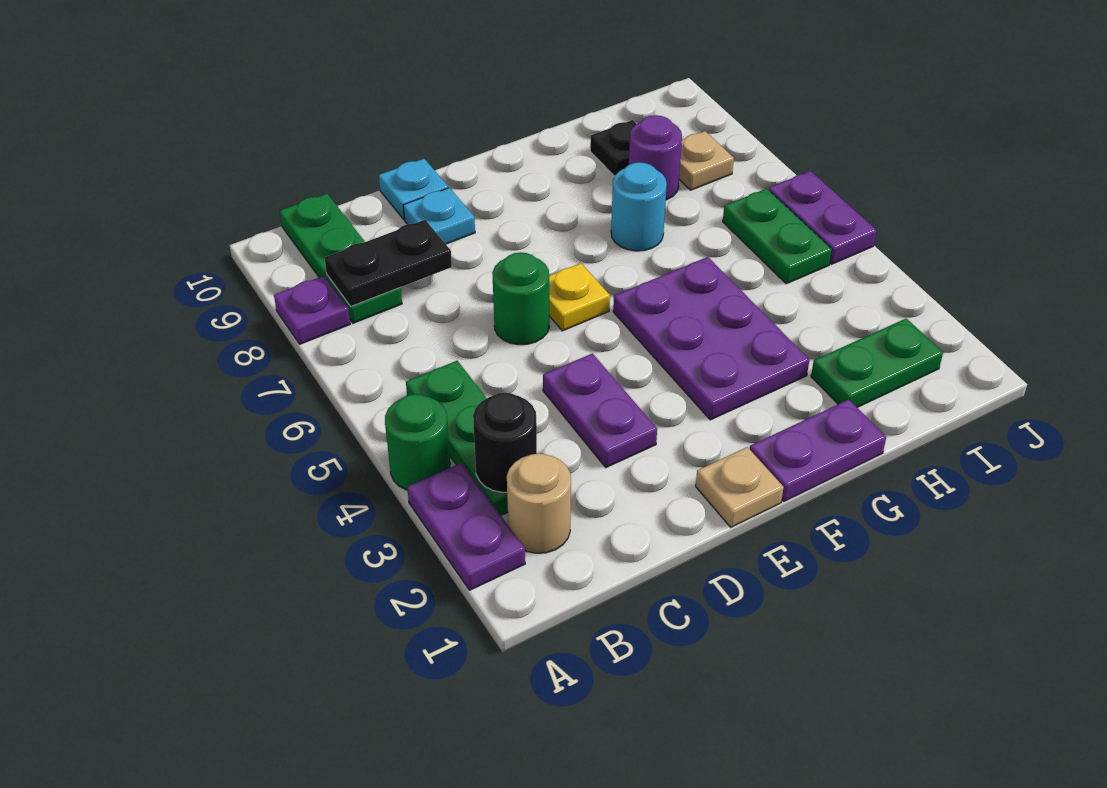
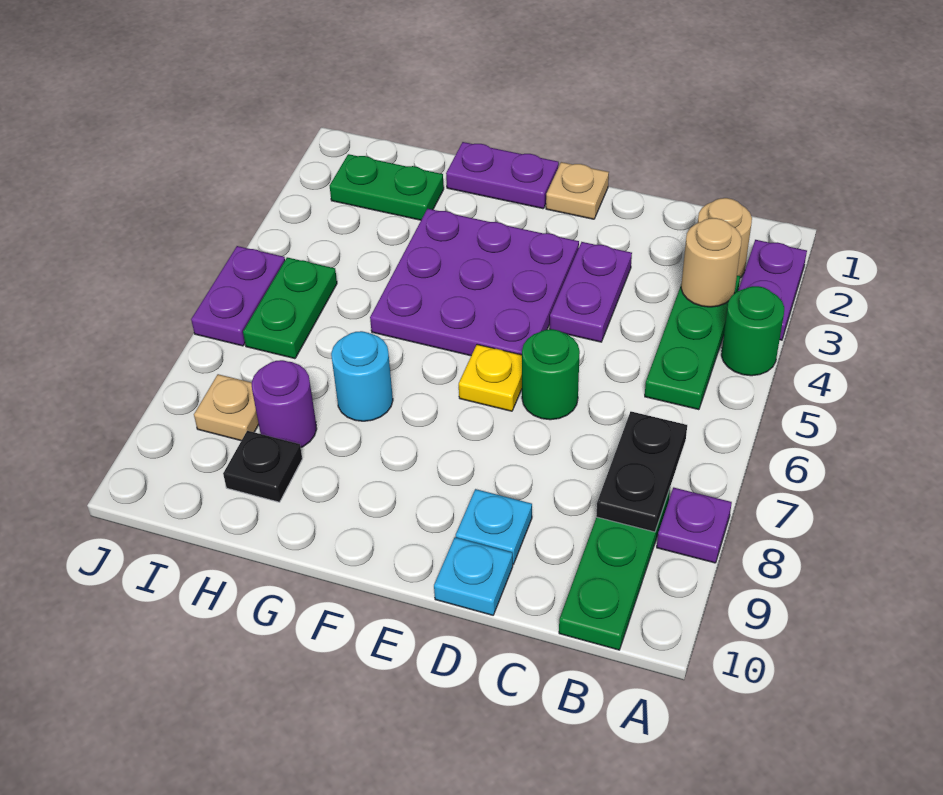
black 1x1 round brick [473,393,537,493] -> tan 1x1 round brick [681,218,742,307]
black 1x2 plate [325,220,452,306] -> black 1x2 plate turned to [596,412,687,532]
purple 2x3 plate [613,257,809,420] -> purple 3x3 plate [370,209,579,356]

